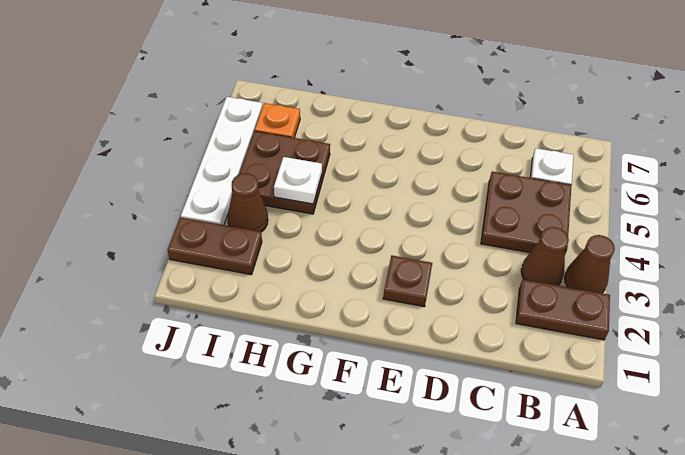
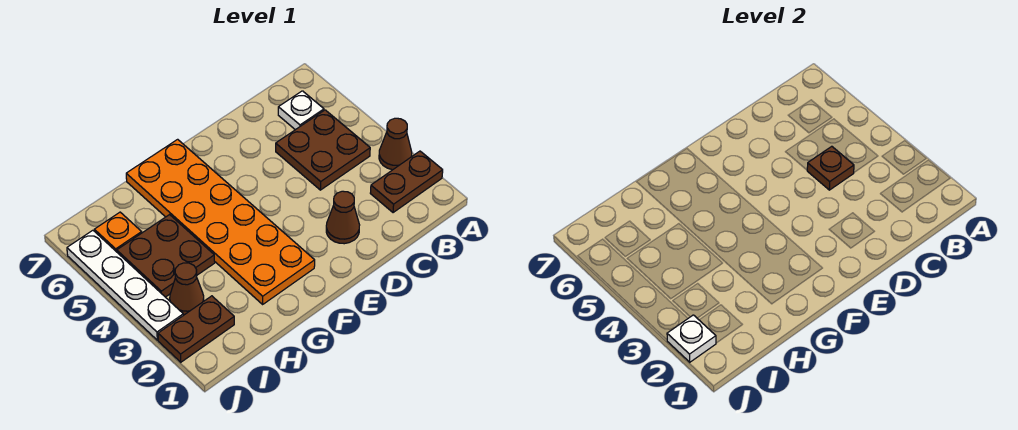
brown 1x1 cone [521,227,569,285] -> brown 1x1 cone moved to [326,191,360,244]
brown 1x1 plate [383,255,432,307] -> brown 1x1 plate moved to [807,146,854,190]
none -> orange 2x6 plate [126,139,315,304]
white 1x1 plate [274,157,322,204] -> white 1x1 plate moved to [667,315,716,362]

